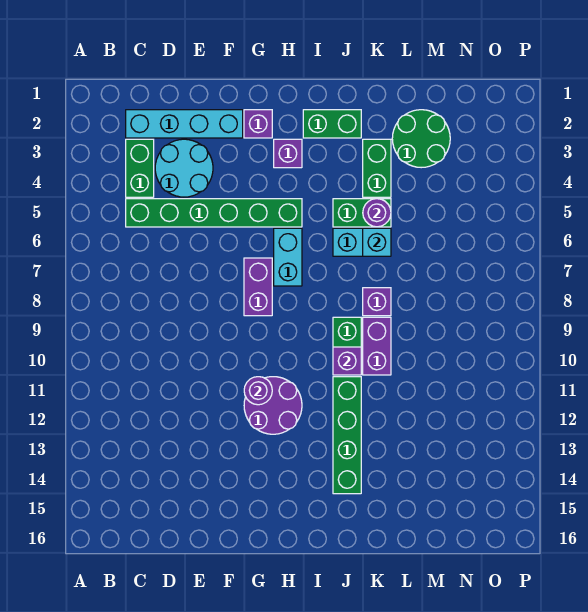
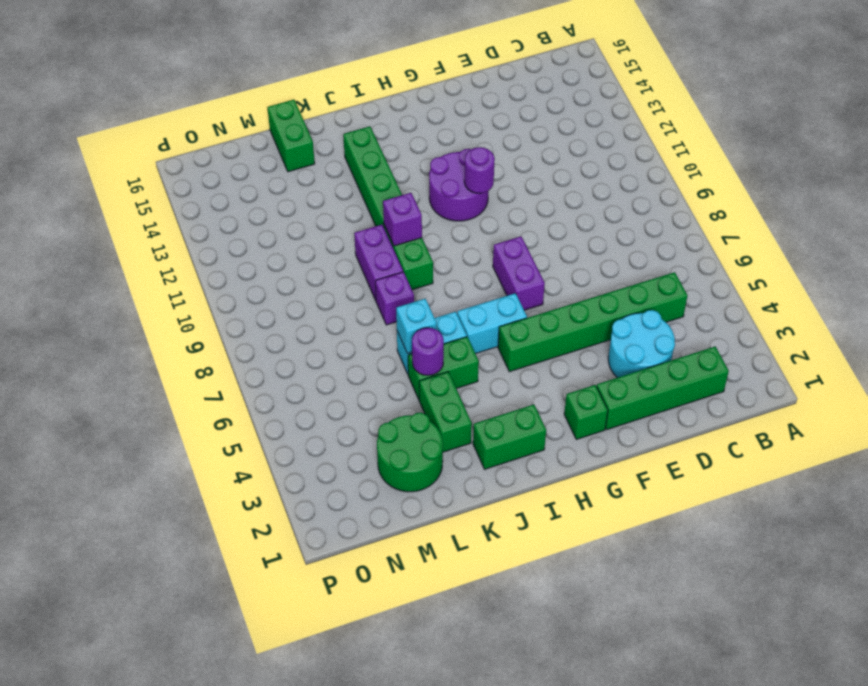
cyan 1x4 brick [126,110,243,138] -> green 1x4 brick [597,347,729,429]
green 1x2 brick [126,139,154,197] -> green 1x2 brick moved to [267,100,315,172]
purple 1x1 brick [244,110,272,138] -> green 1x1 brick [564,385,608,439]
purple 1x1 brick [274,139,302,168] -> none
cyan 1x2 brick [274,228,302,286] -> cyan 1x2 brick turned to [457,293,527,354]

